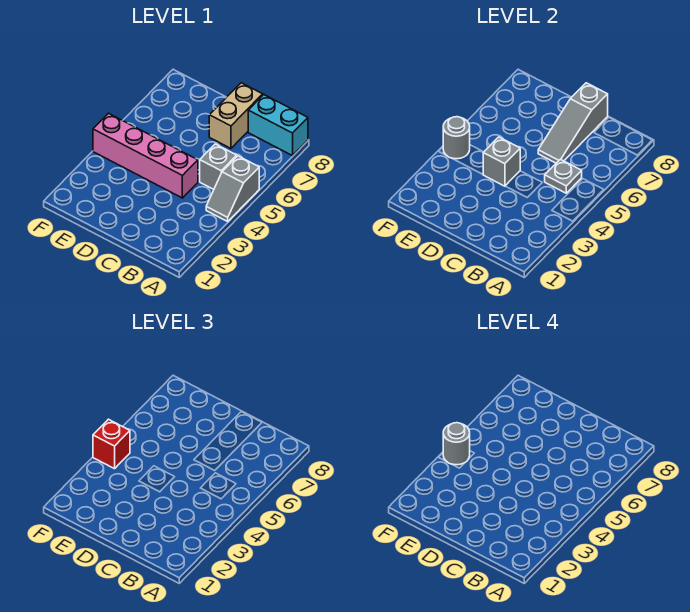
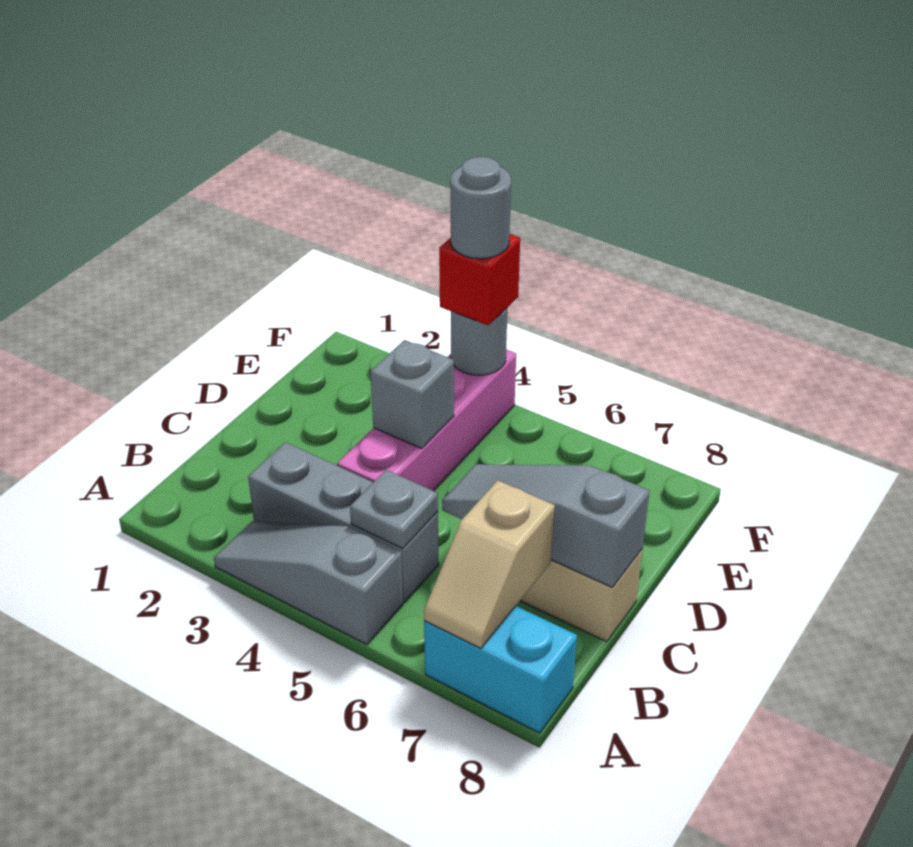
grey 1x2 slope [206,156,259,221] -> grey 1x3 slope [214,521,403,645]
none -> tan 1x2 slope [424,480,555,648]
cyan 1x2 brick [248,95,308,156] -> cyan 1x2 brick turned to [424,606,577,733]
grey 1x1 brick [200,144,237,189] -> grey 1x3 brick [248,442,439,603]

